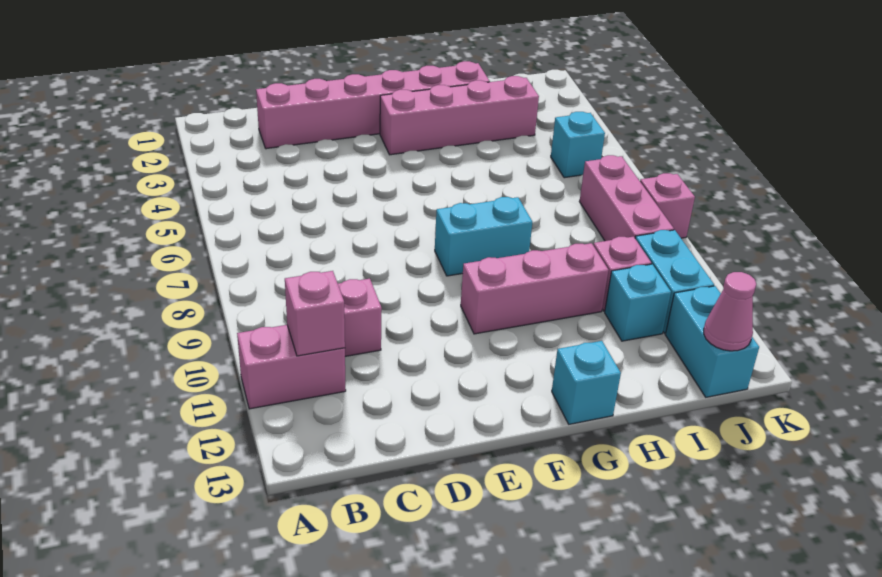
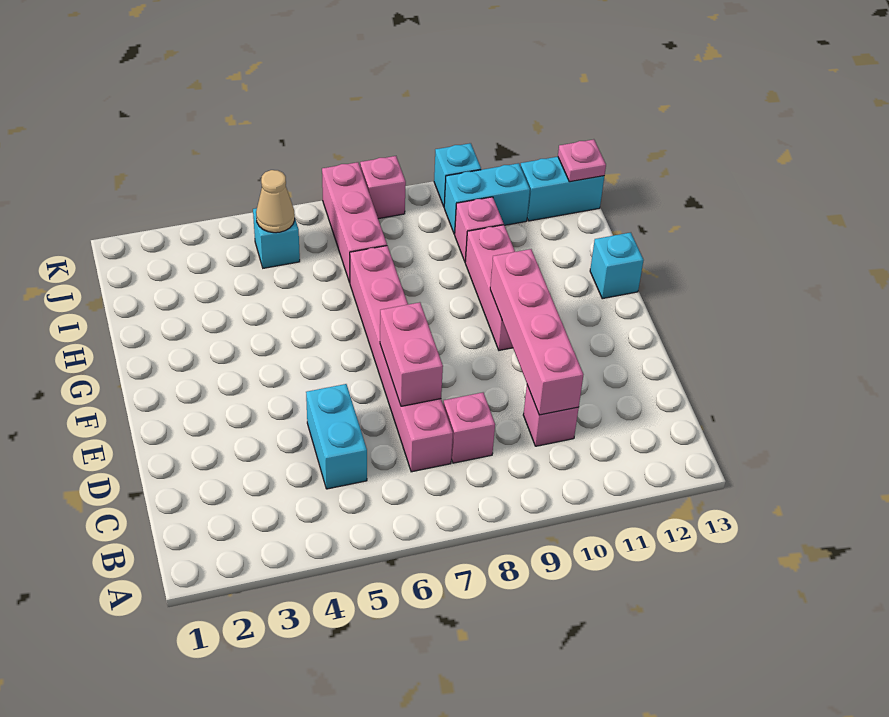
pink 1x2 brick [237,325,346,409] -> pink 1x2 brick moved to [380,302,443,406]
pink 1x1 brick [285,271,345,356] -> pink 1x1 brick moved to [443,393,495,463]
pink 1x6 brick [256,61,490,149] -> pink 1x6 brick moved to [350,246,453,472]
pink 1x4 brick [380,76,539,155] -> pink 1x4 brick moved to [490,249,584,415]
cyan 1x2 brick [435,197,532,276] -> cyan 1x2 brick moved to [306,384,367,489]
cyan 1x1 brick [605,264,671,341] -> cyan 1x1 brick moved to [434,143,481,206]
none -> tan 1x1 cone [256,170,295,233]
pink 1x3 brick [580,155,674,241] -> pink 1x3 brick turned to [322,162,387,283]
pink 1x1 cone [704,272,756,351] -> pink 1x1 plate [558,139,606,182]

